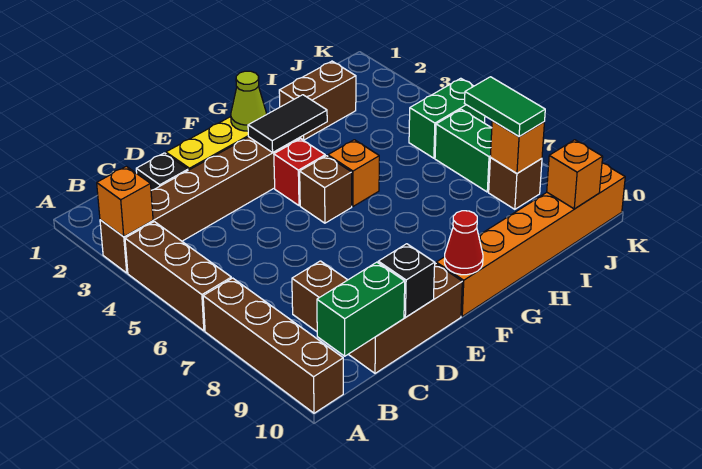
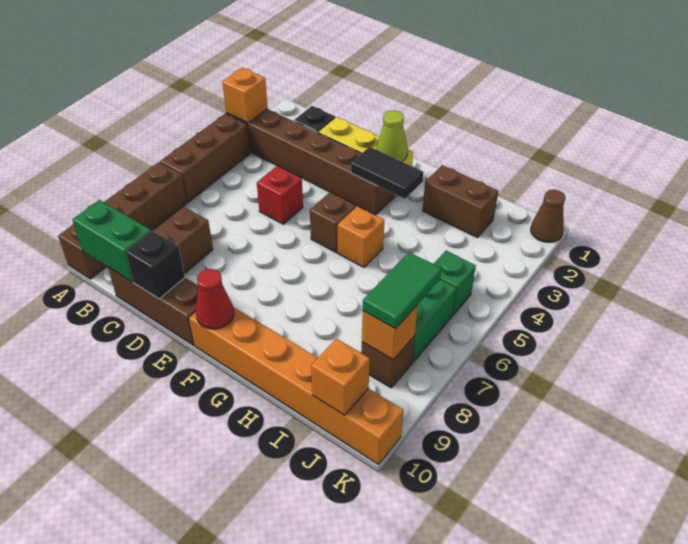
red 1x1 brick [274,139,325,206] -> red 1x1 brick moved to [257,166,303,224]
green 1x2 brick [409,78,485,158] -> green 1x1 brick [433,251,476,315]
none -> brown 1x1 cone [531,190,566,242]

